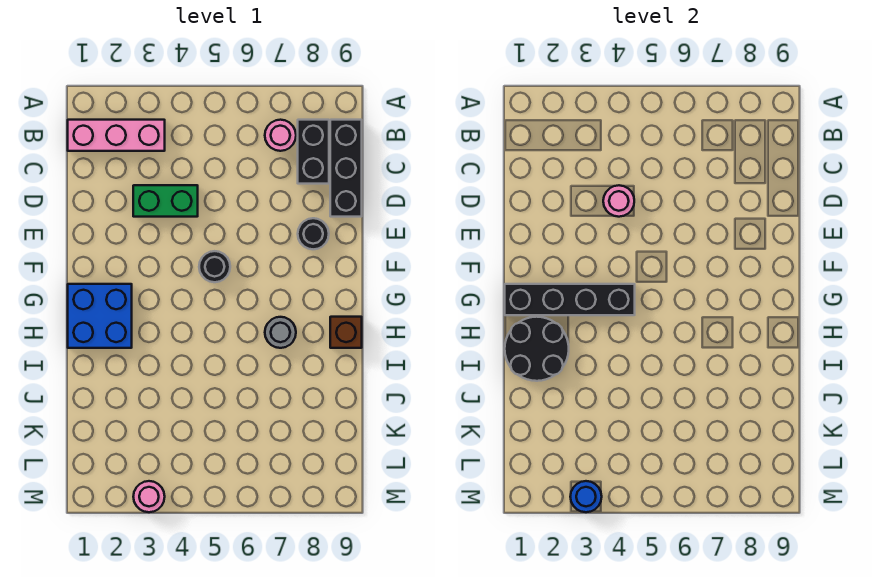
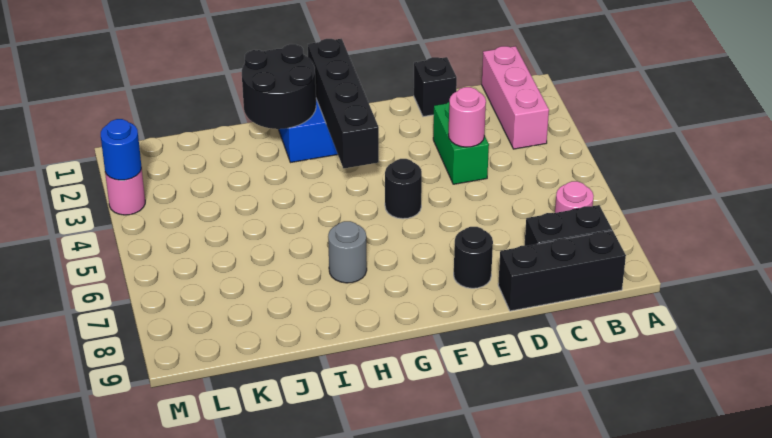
none -> black 1x1 brick [414,57,457,117]
brown 1x1 brick [330,317,362,348] -> none

